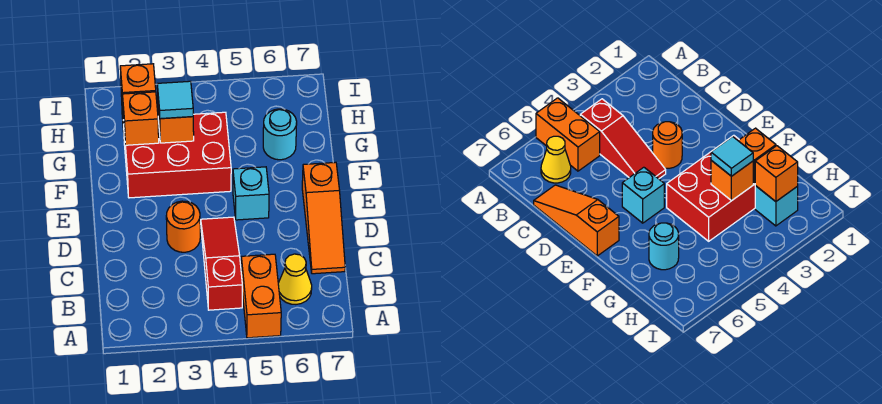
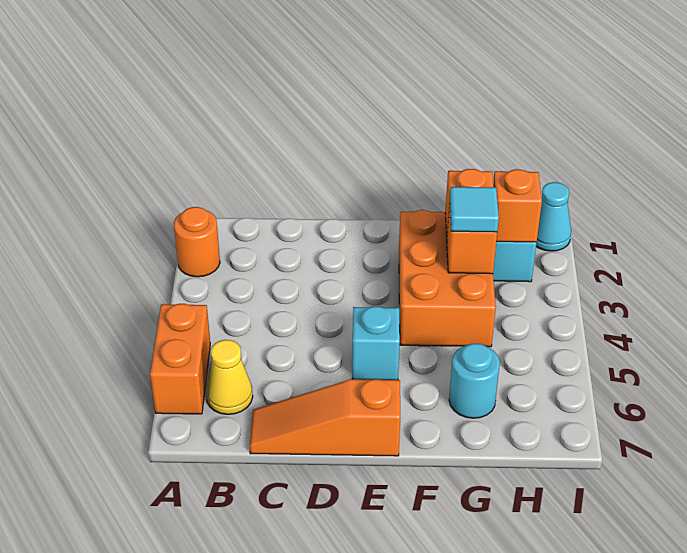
orange 1x2 brick [241,254,281,338] -> orange 1x2 brick turned to [150,304,210,414]
red 1x3 slope [201,217,242,310] -> none
orange 1x1 round brick [166,201,200,252] -> orange 1x1 round brick moved to [174,207,220,277]
red 2x3 brick [124,112,231,198] -> orange 2x3 brick [399,210,496,347]
none -> cyan 1x1 cone [536,182,571,251]

